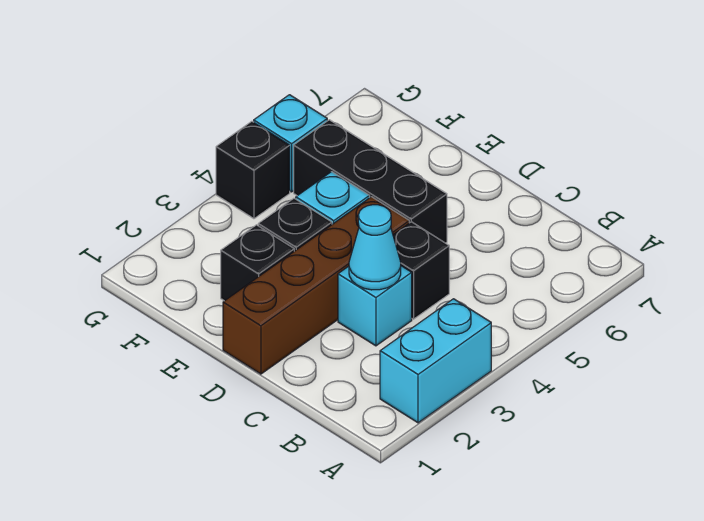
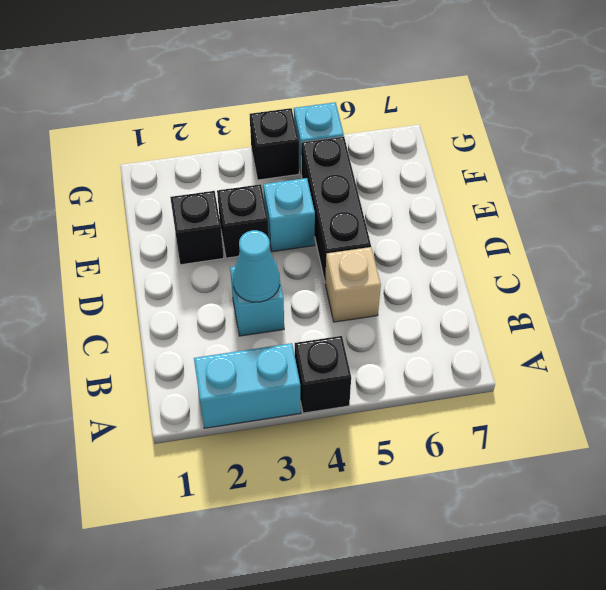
black 1x1 brick [393,222,449,319] -> black 1x1 brick moved to [295,336,351,413]
none -> tan 1x1 brick [325,247,381,322]
brown 1x4 brick [223,197,409,374] -> none

